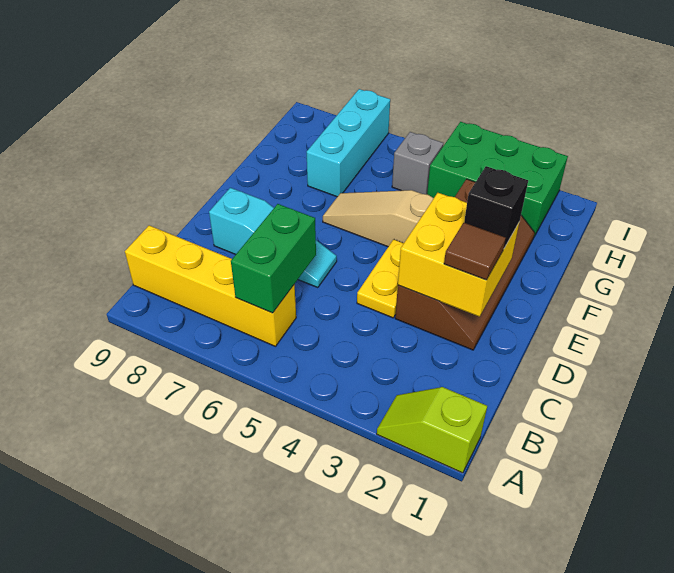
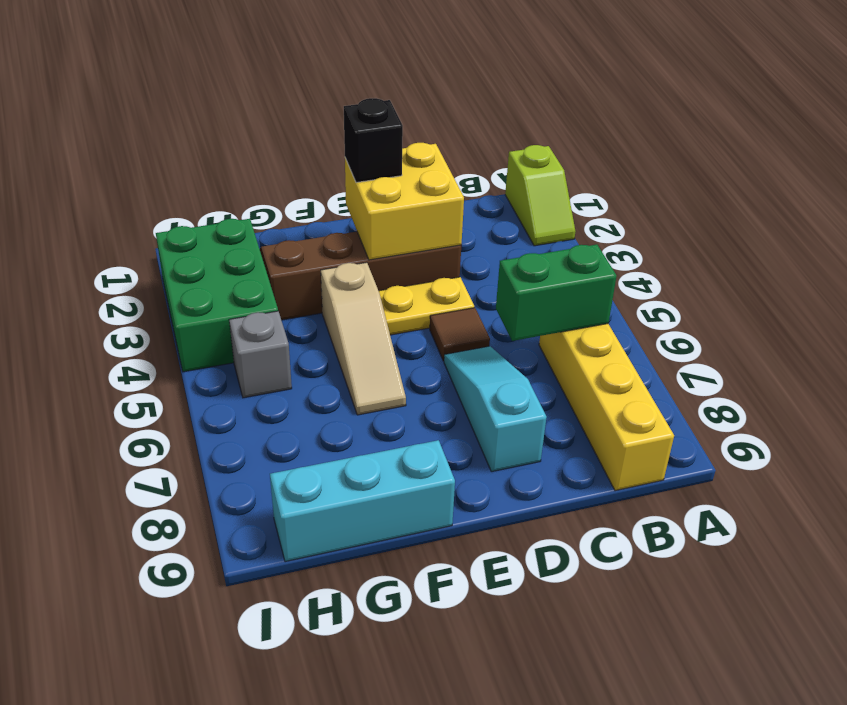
brown 1x1 tile [444,223,506,280] -> brown 1x1 tile moved to [430,308,490,361]
cyan 1x3 brick [307,89,390,197] -> cyan 1x3 brick moved to [270,440,455,562]

